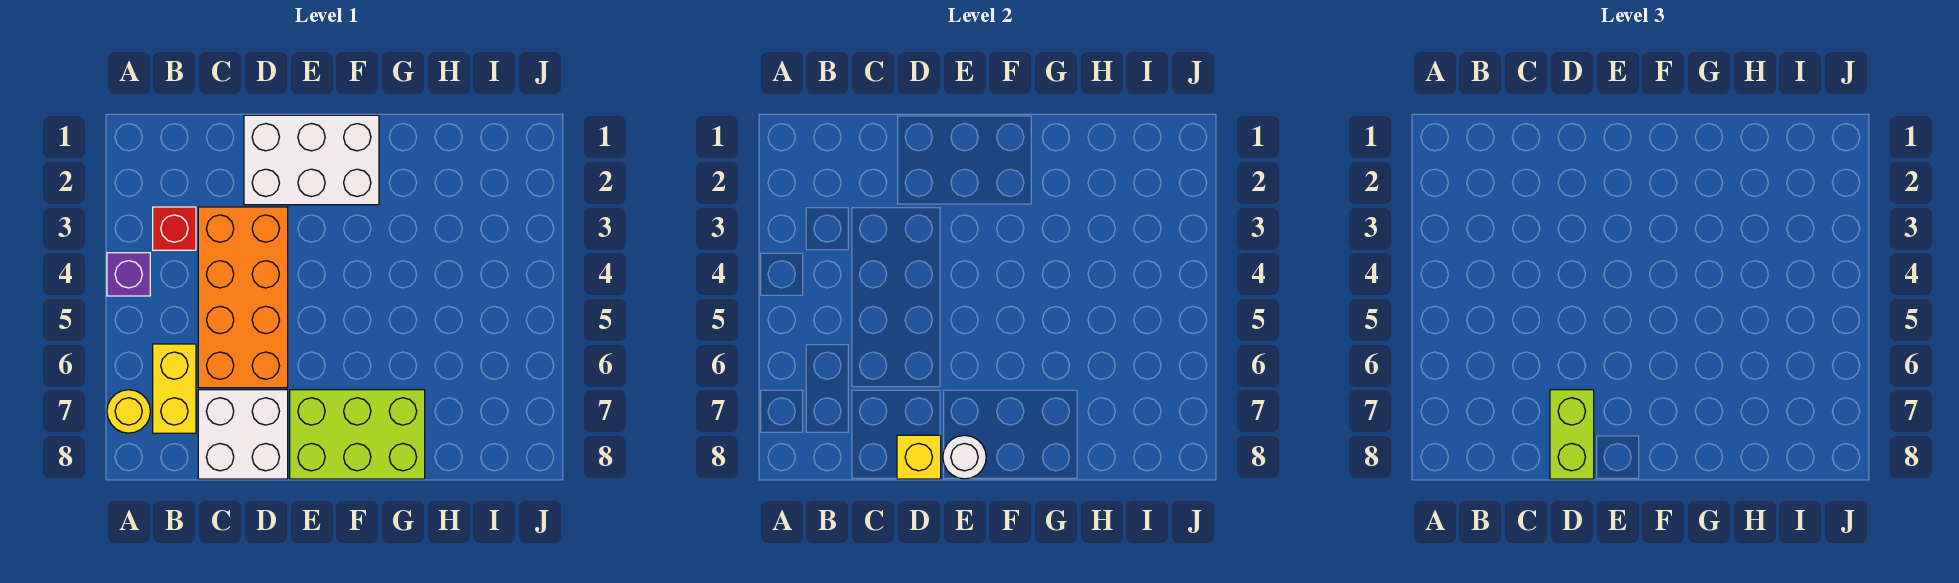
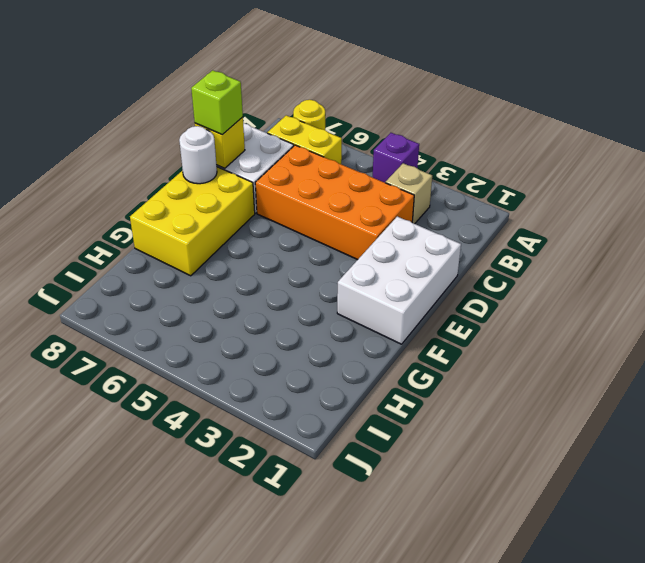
red 1x1 brick [153,207,196,250] -> tan 1x1 brick [385,163,432,224]
lime 1x2 brick [1550,390,1594,479] -> lime 1x1 brick [191,70,243,135]
lime 2x3 brick [290,390,425,479] -> yellow 2x3 brick [130,167,255,276]

